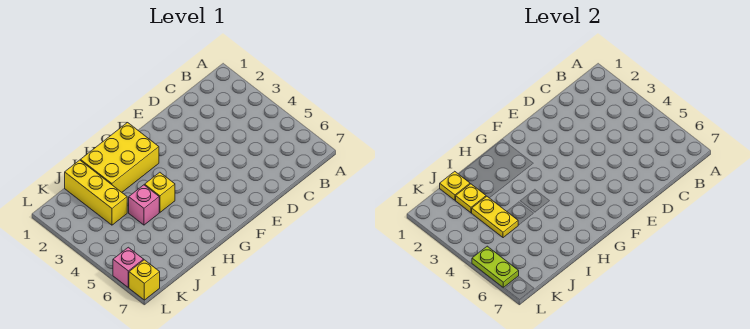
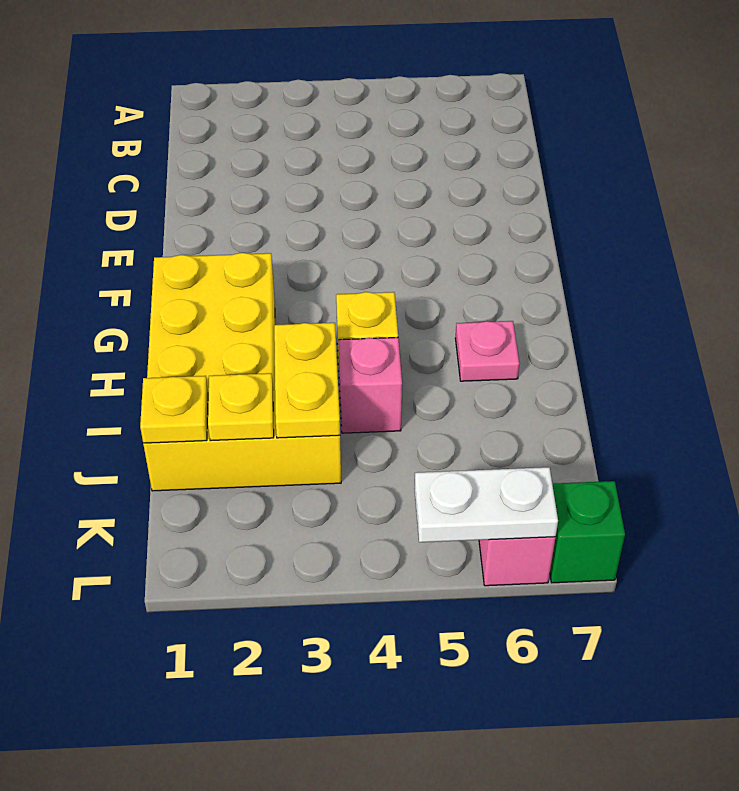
none -> pink 1x1 plate [455,321,519,381]
yellow 1x2 plate [471,196,518,238] -> yellow 1x2 plate turned to [274,323,340,438]
lime 1x2 plate [472,246,519,287] -> white 1x2 plate [414,467,558,542]
yellow 1x1 brick [129,260,160,300] -> green 1x1 brick [550,481,625,583]

